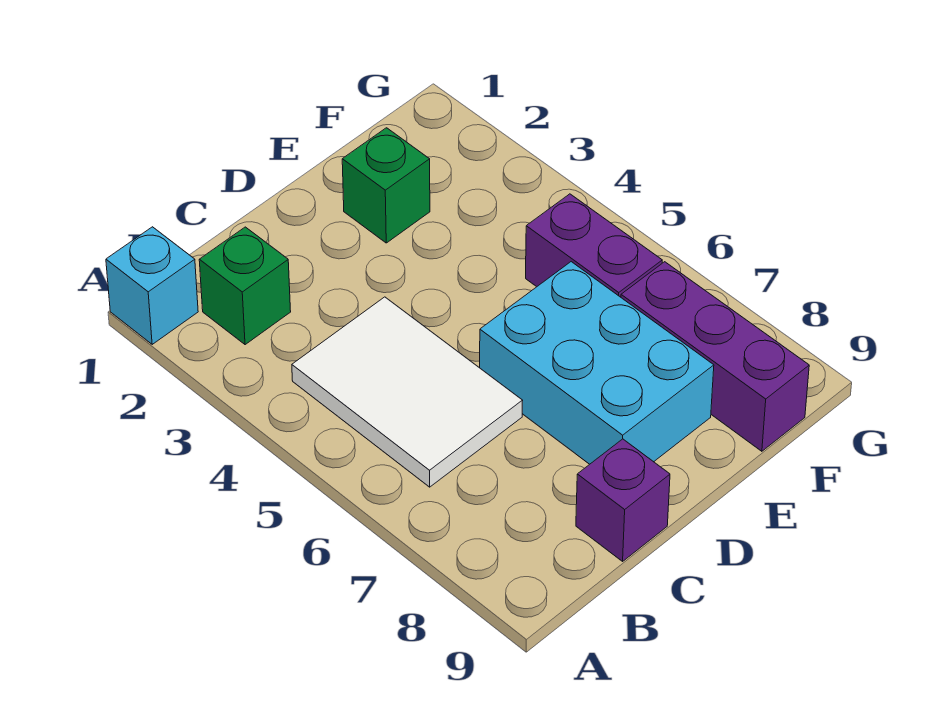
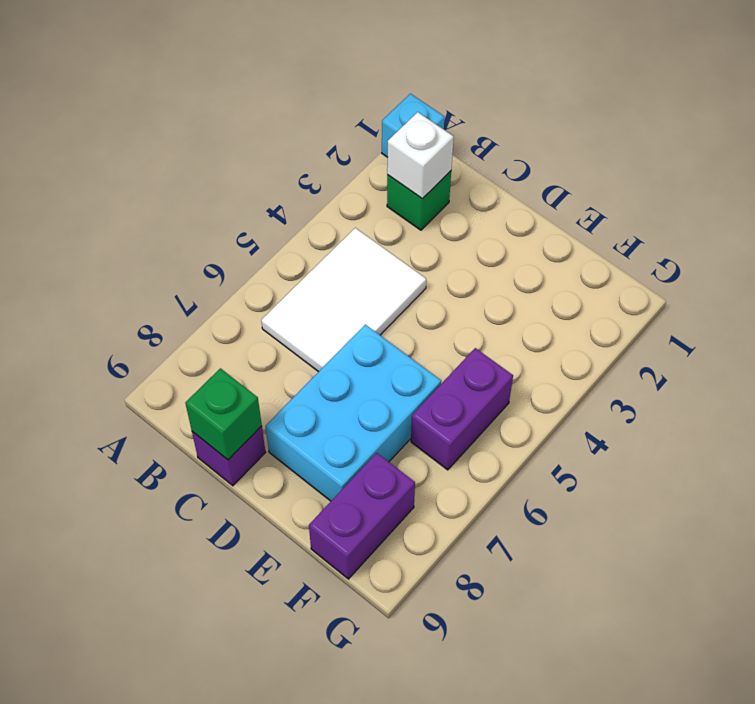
none -> white 1x1 brick [387,112,454,199]
green 1x1 brick [342,128,430,243] -> green 1x1 brick moved to [185,368,262,460]
purple 1x3 brick [621,262,809,451] -> purple 1x2 brick [309,453,415,579]

